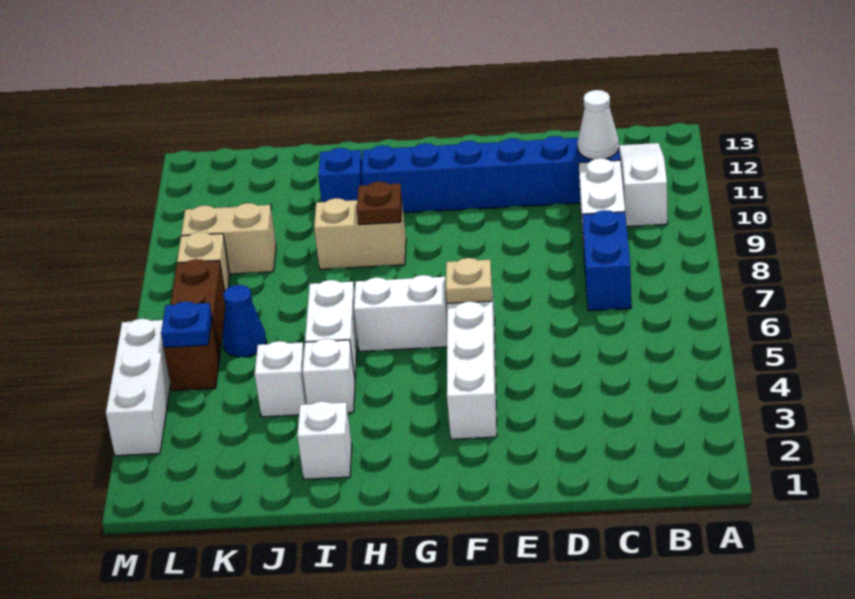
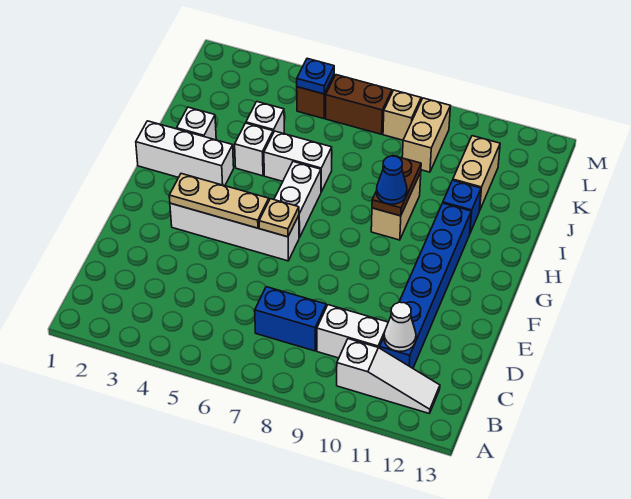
none -> tan 1x3 plate [169,174,269,228]
brown 1x1 plate [357,181,402,225] -> brown 1x2 plate [372,157,421,216]
none -> tan 1x2 brick [453,136,500,211]
blue 1x1 cone [222,285,267,357] -> blue 1x1 cone moved to [376,156,407,204]
white 1x3 brick [106,319,170,456] -> white 1x3 brick moved to [136,121,234,186]

